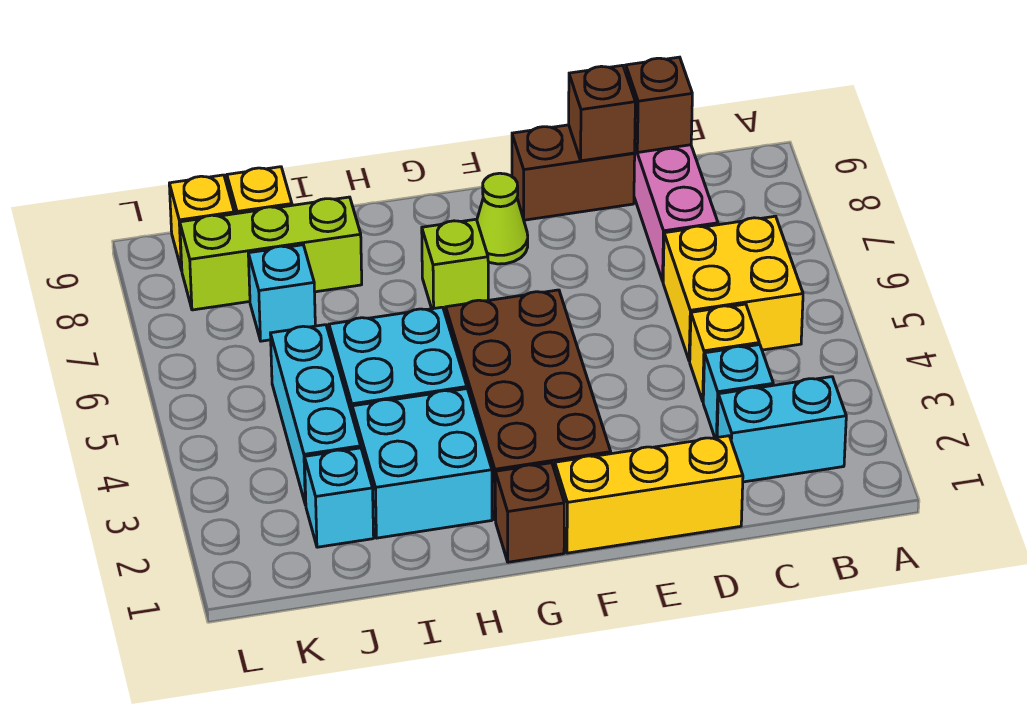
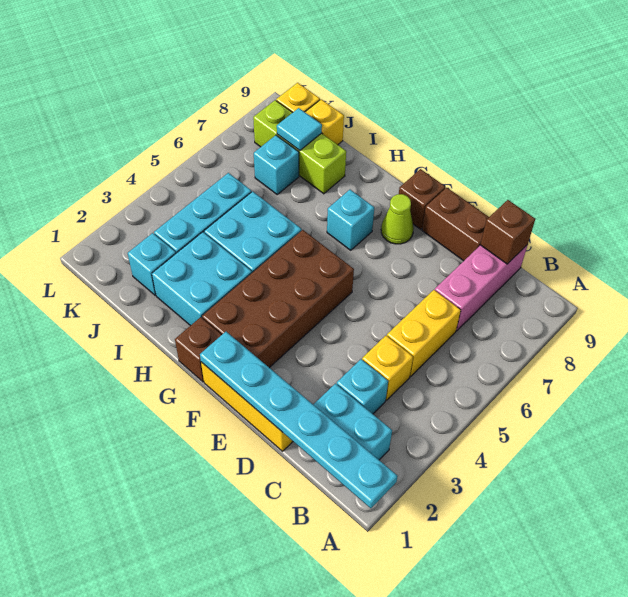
none -> cyan 1x6 plate [200,332,398,508]
yellow 2x2 brick [663,216,803,361] -> yellow 1x2 brick [387,290,461,377]
brown 1x1 brick [569,65,635,161] -> brown 1x1 brick moved to [399,169,445,229]
lime 1x1 brick [422,219,488,314] -> cyan 1x1 brick [327,190,374,250]
none -> cyan 1x1 tile [277,108,322,150]

